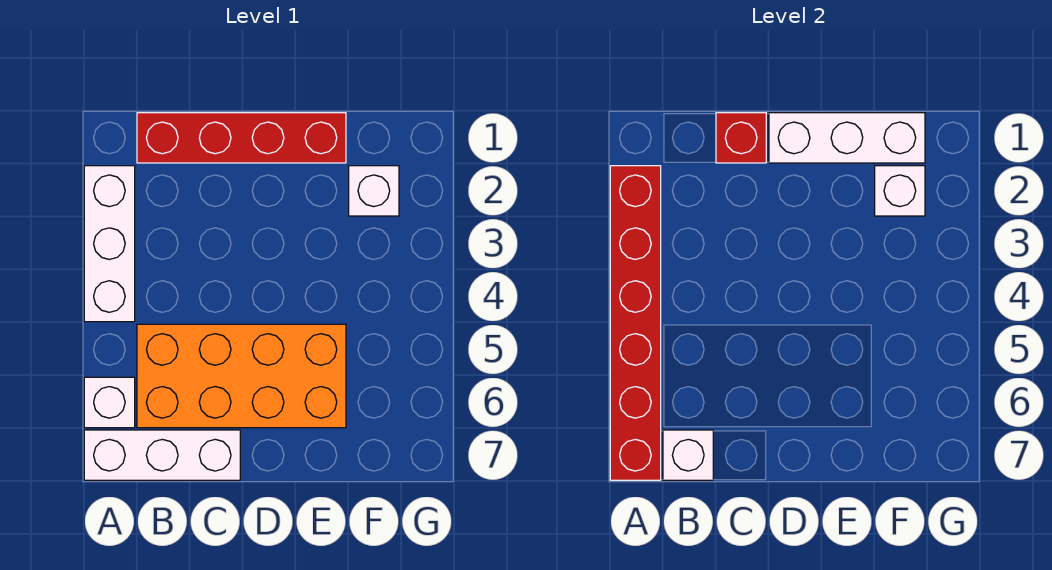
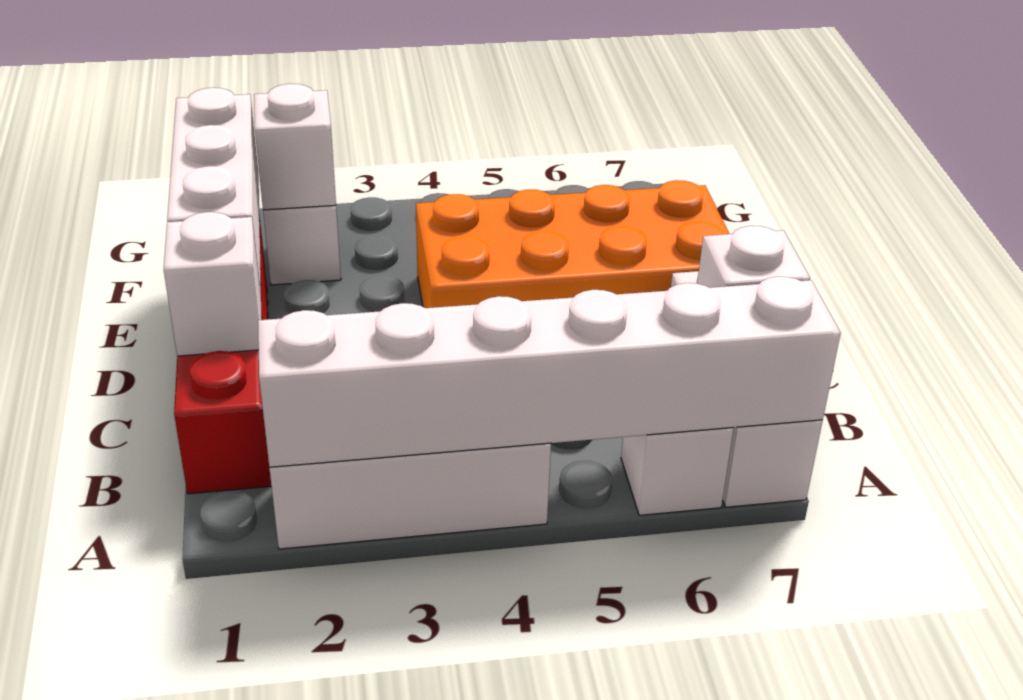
red 1x6 brick [610,166,661,480] -> white 1x6 brick [258,276,841,467]
orange 2x4 brick [137,324,346,428] -> orange 2x4 brick turned to [416,180,729,308]
red 1x1 brick [716,113,766,163] -> white 1x1 brick [164,212,262,356]

